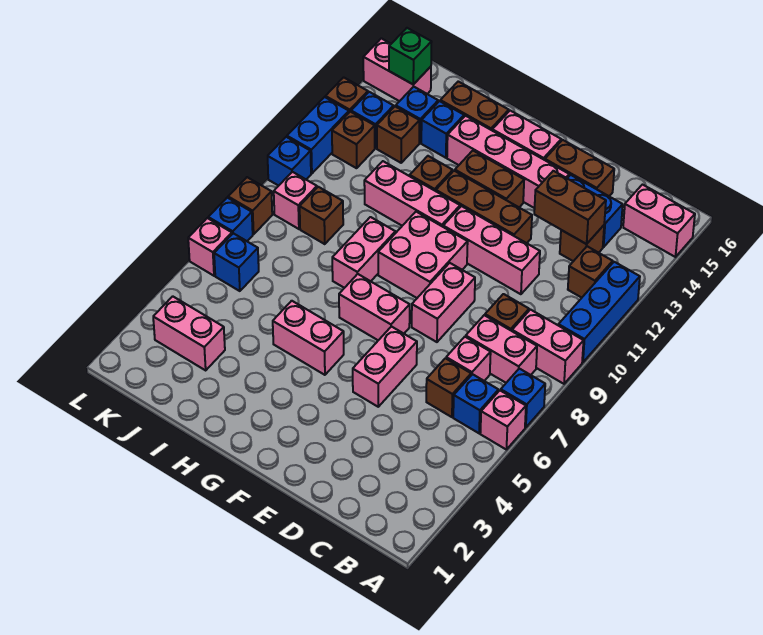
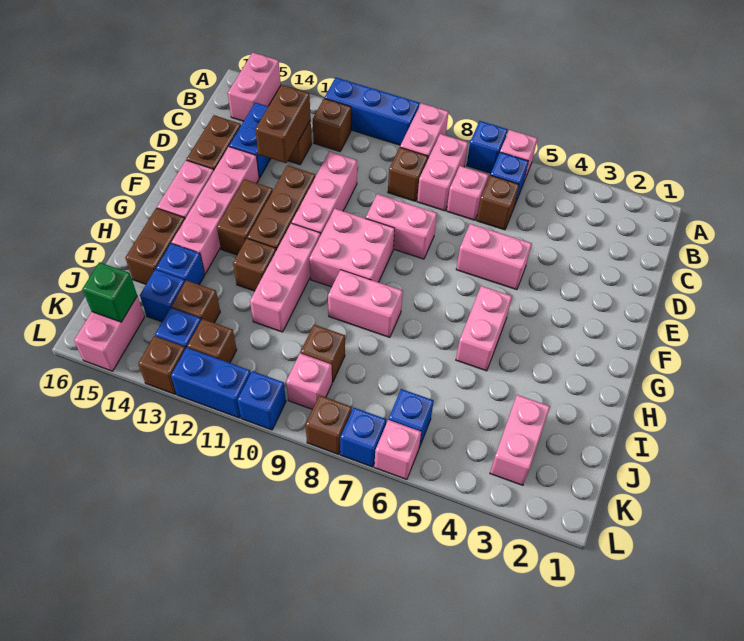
pink 1x2 brick [339,274,410,340] -> none

